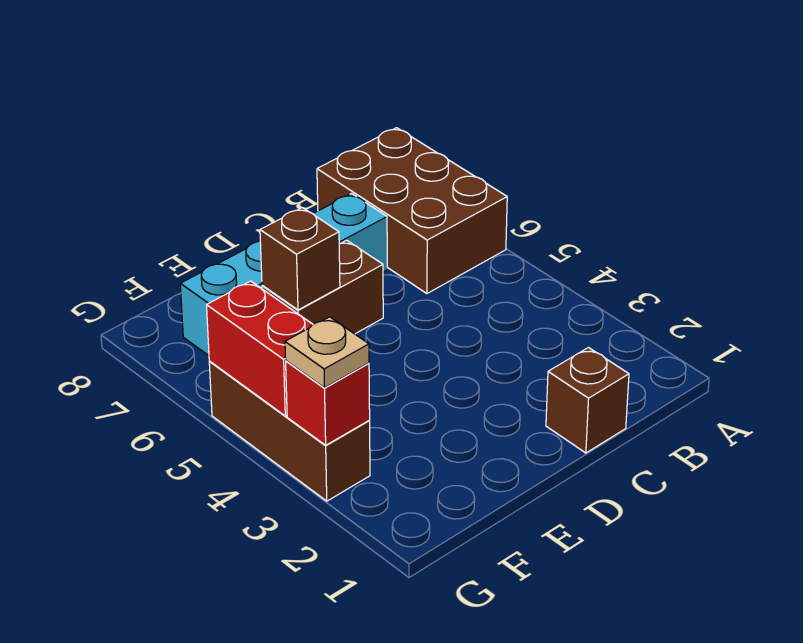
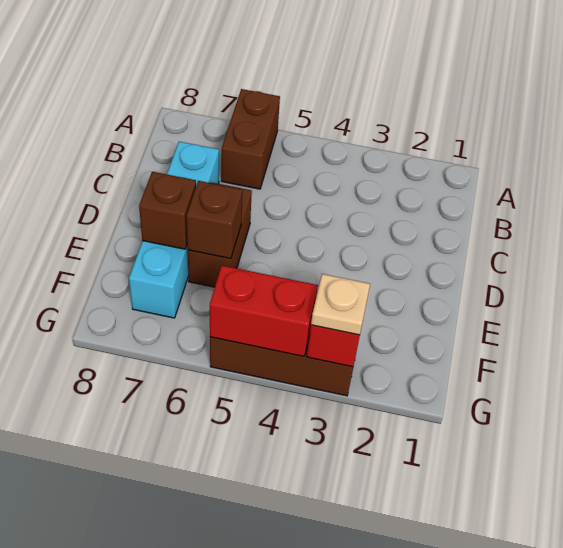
brown 2x3 brick [317,128,507,294] -> brown 1x2 brick [221,89,280,189]
brown 1x1 brick [546,348,629,453] -> brown 1x1 brick moved to [139,172,196,249]

